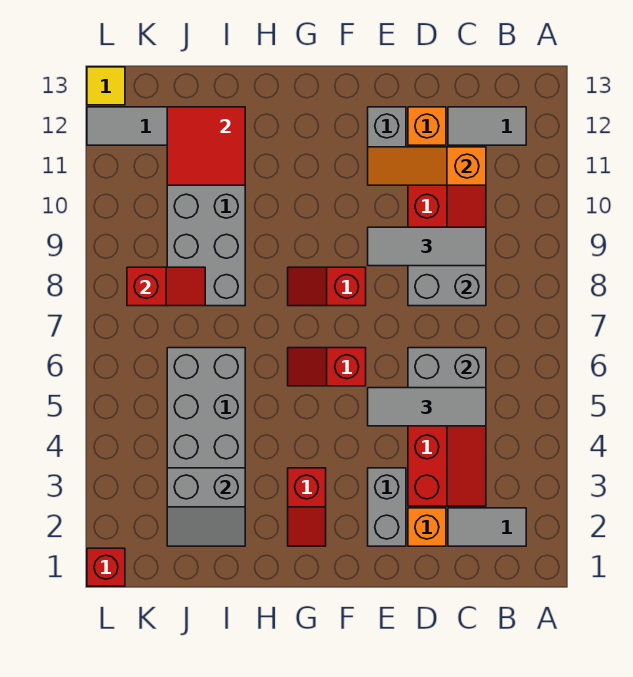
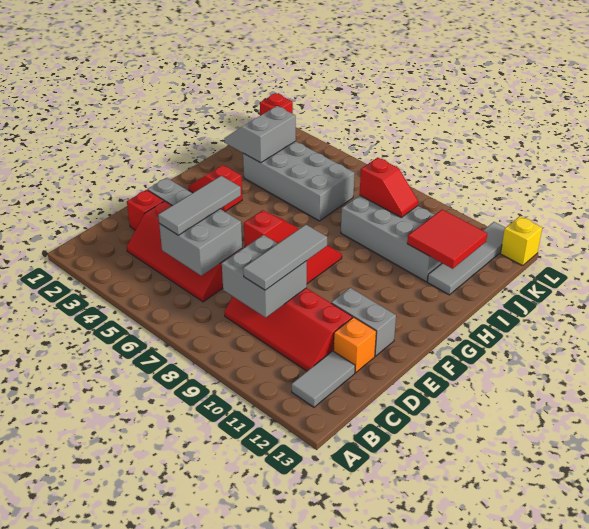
grey 1x2 tile [448,508,526,546] -> none
orange 1x3 slope [368,147,486,185] -> none
orange 1x1 brick [408,508,446,546] -> red 1x1 brick [127,190,164,230]
red 1x2 slope [127,267,205,306] -> red 1x2 slope turned to [360,158,418,217]
yellow 1x1 tile [87,67,125,105] -> yellow 1x1 brick [501,216,542,266]

